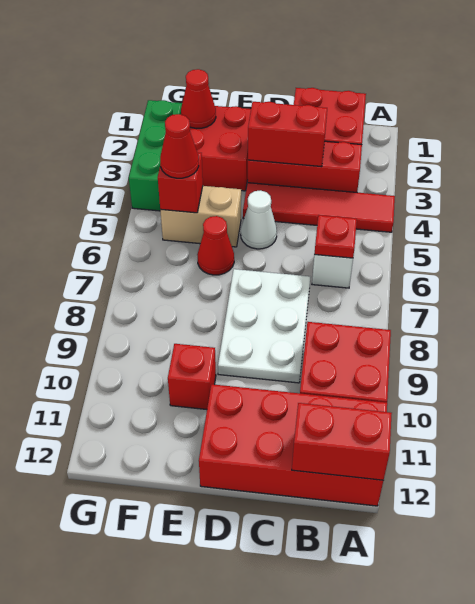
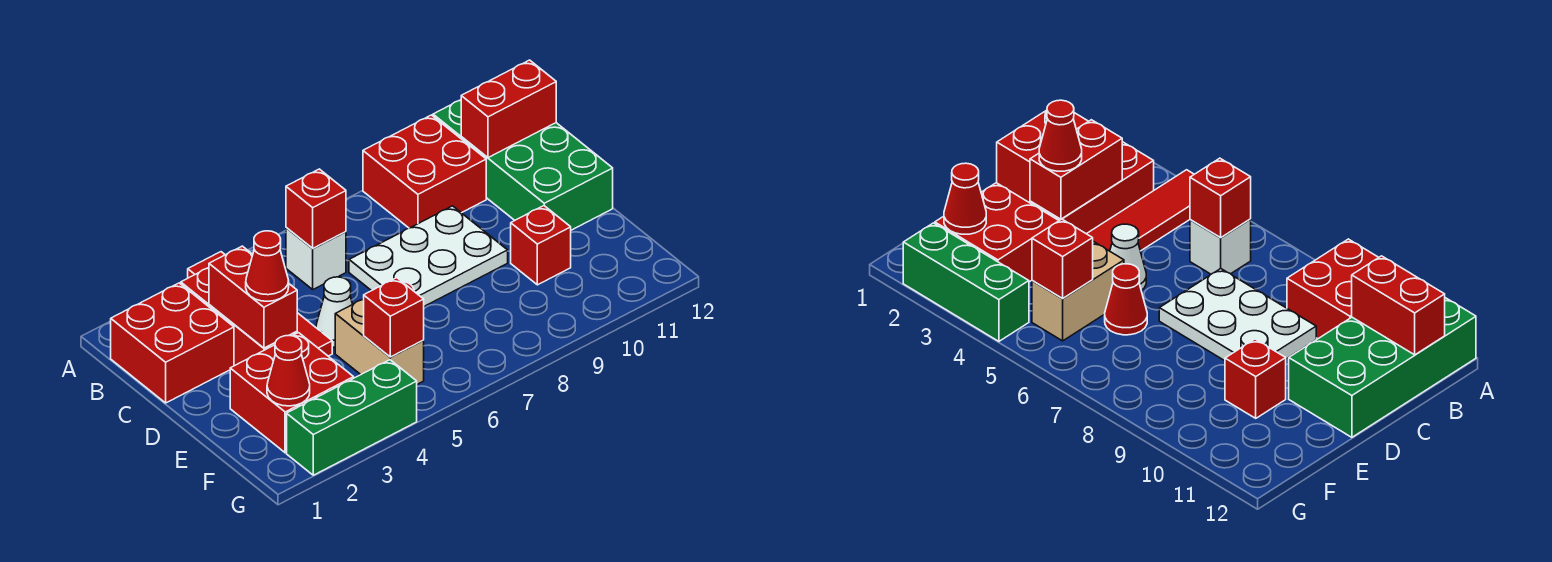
red 2x4 brick [199,384,387,506] -> green 2x4 brick [433,100,613,230]
red 1x2 brick [292,403,392,480] -> red 1x2 brick turned to [461,60,556,158]
red 1x1 plate [314,215,357,258] -> red 1x1 brick [286,169,346,248]
red 1x1 cone [160,114,199,178] -> red 1x1 cone moved to [246,231,289,301]

